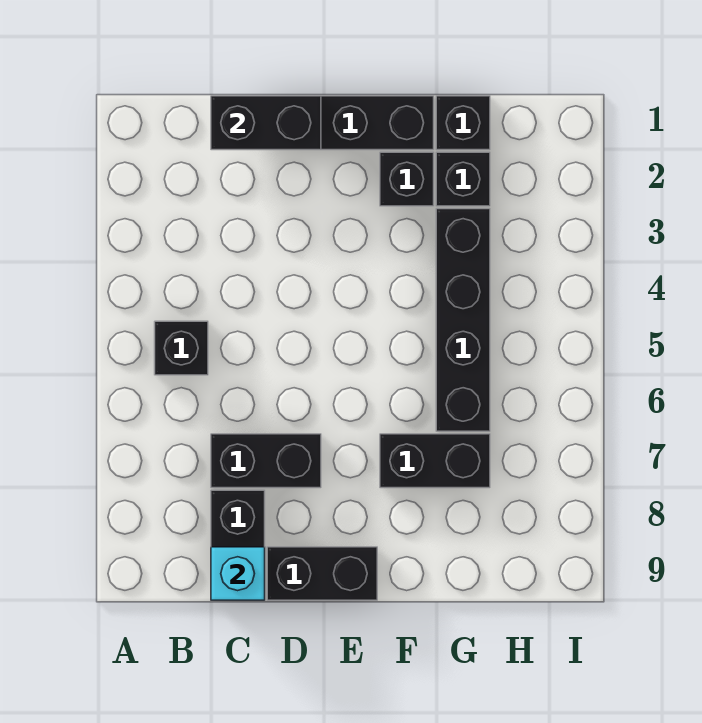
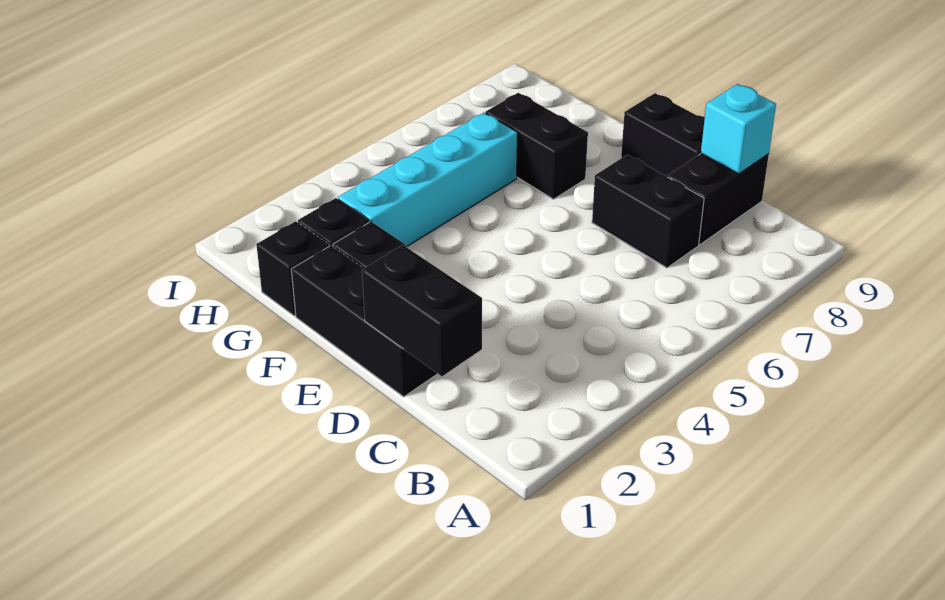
black 1x1 brick [155,321,208,375] -> none
black 1x4 brick [436,209,490,431] -> cyan 1x4 brick [338,113,518,247]

